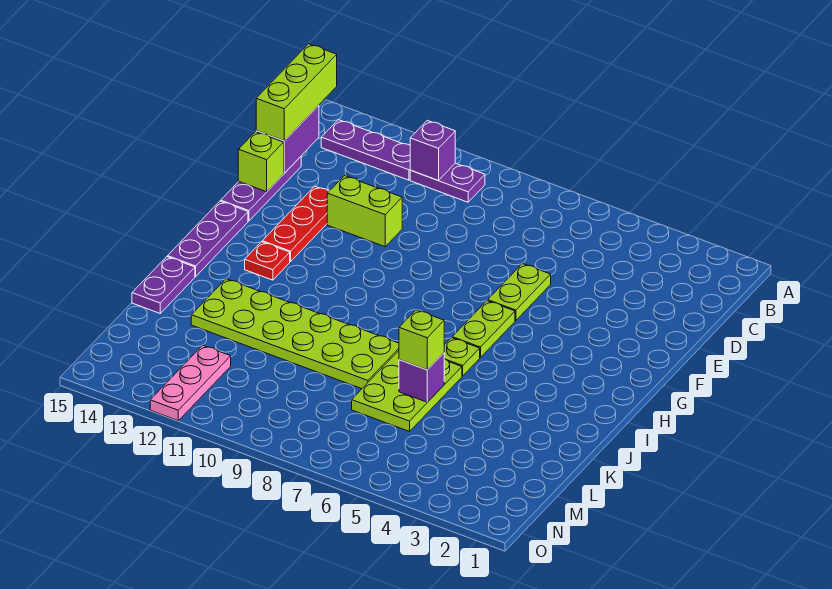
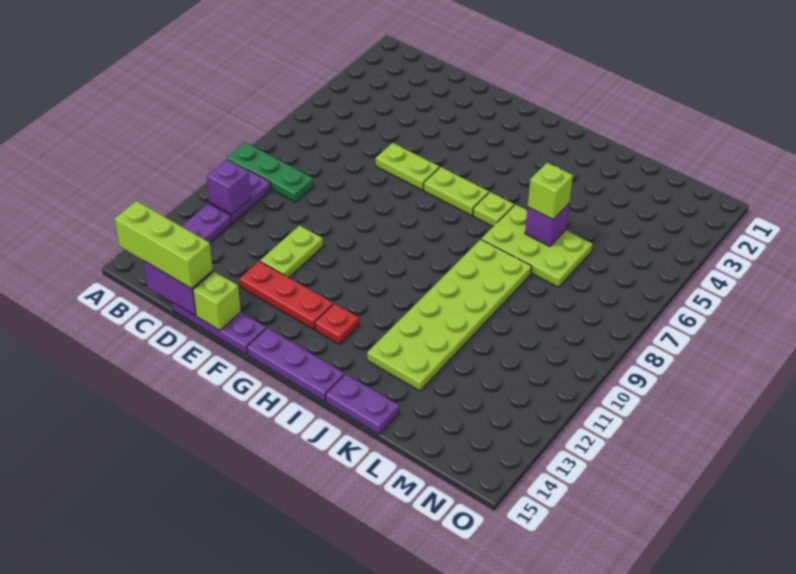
none -> green 1x3 plate [227,142,313,202]
lime 1x2 brick [327,176,402,247] -> lime 1x2 plate [260,225,323,278]
pink 1x3 plate [150,345,231,421] -> none

